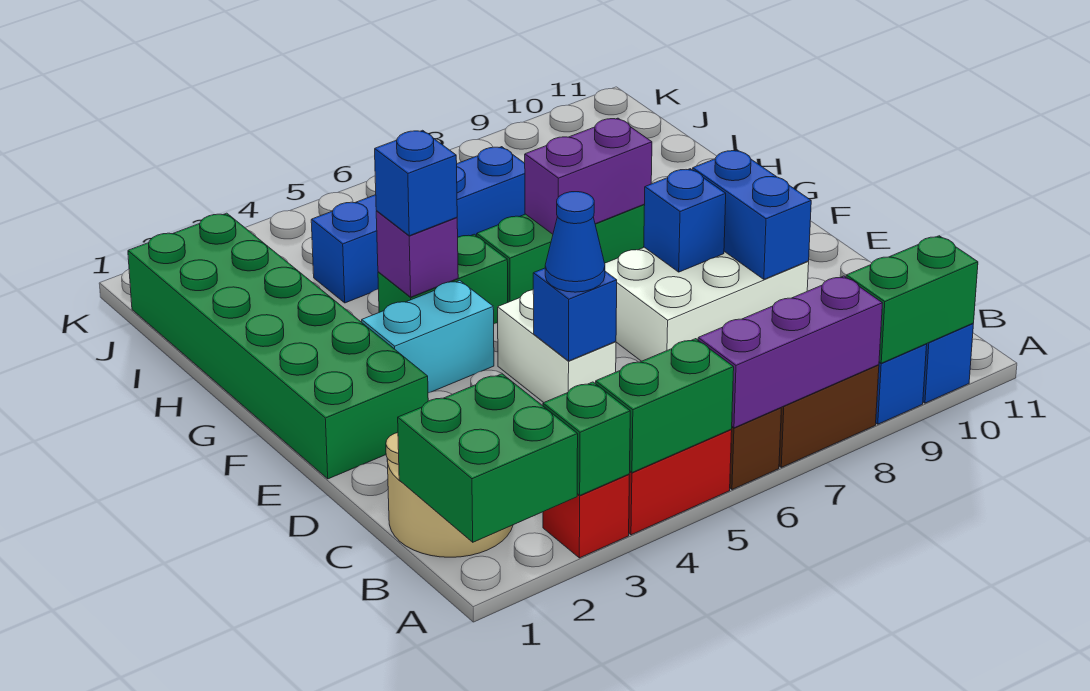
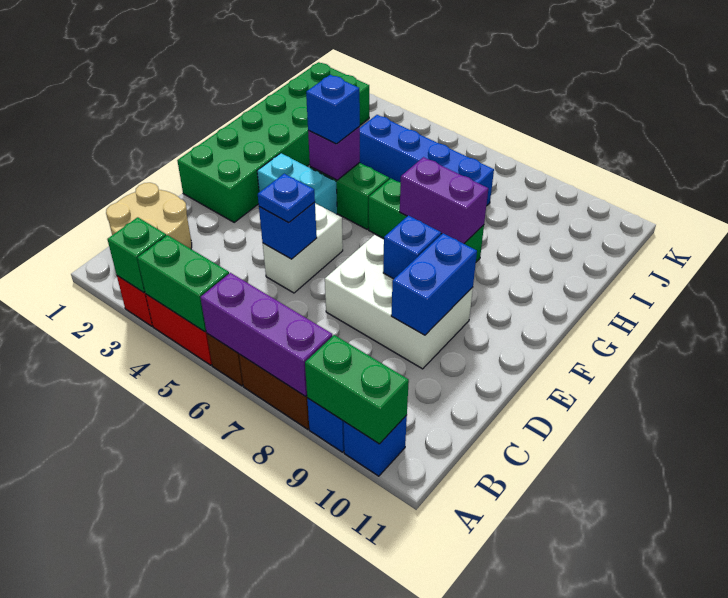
green 2x2 brick [398,374,578,542] -> none
blue 1x1 cone [545,192,605,292] -> blue 1x1 plate [258,174,315,223]

